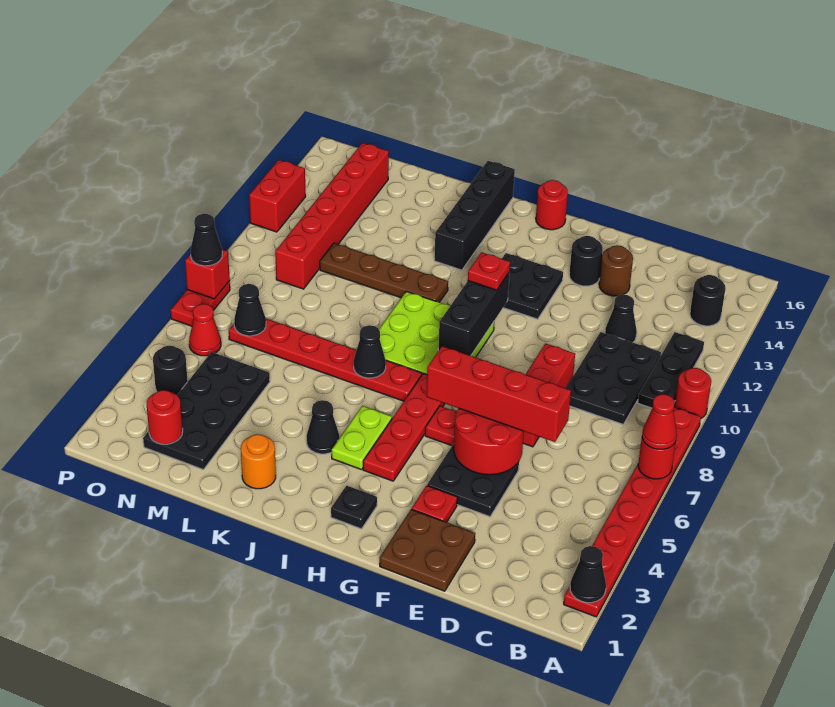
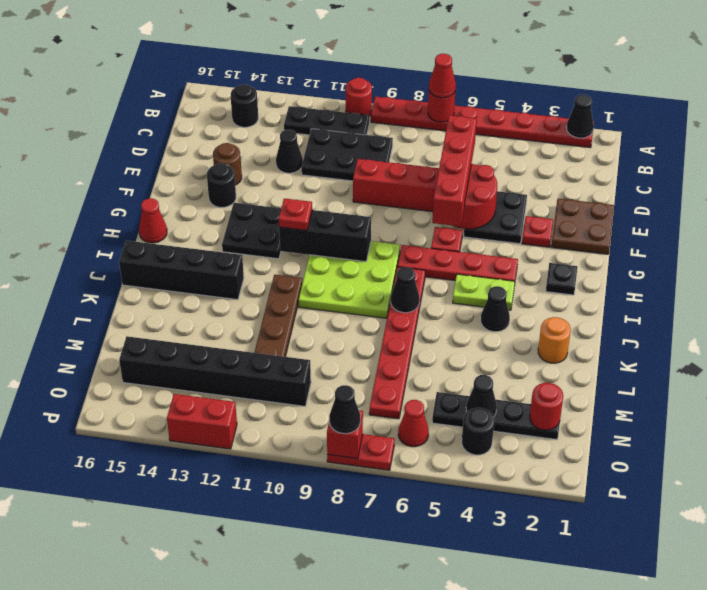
red 1x1 round brick [536,180,568,230] -> red 1x1 cone [139,198,167,243]
black 2x4 plate [143,352,270,470] -> black 1x4 plate [432,392,560,440]
black 1x1 cone [234,284,266,336] -> black 1x1 cone moved to [466,375,497,417]
red 1x6 brick [275,143,389,289] -> black 1x6 brick [119,336,311,406]

